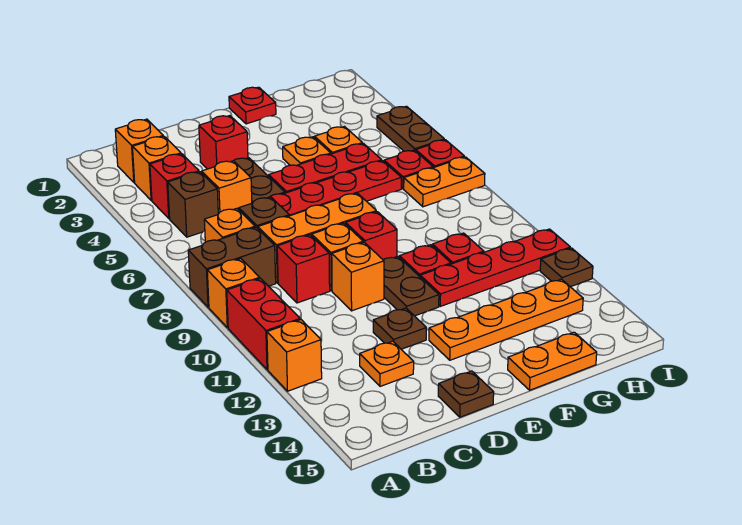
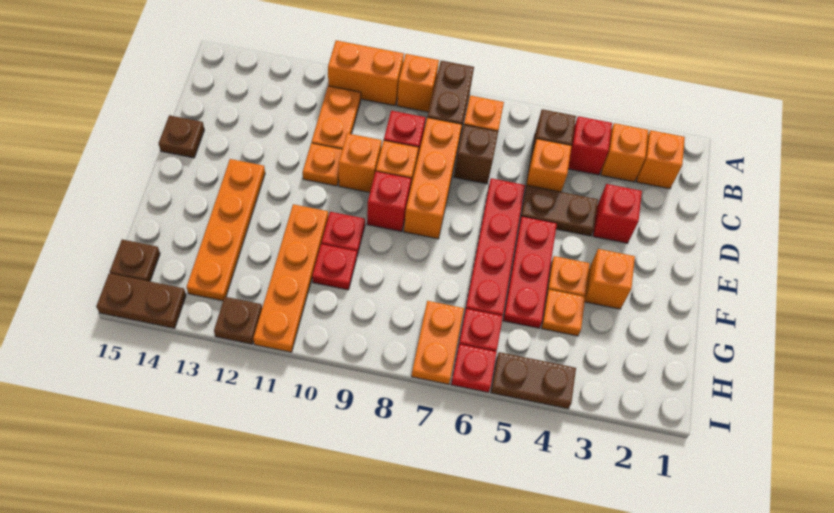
red 1x2 brick [227,278,300,370] -> orange 1x2 brick [328,40,404,106]
orange 1x1 brick [267,320,322,391] -> orange 1x1 brick moved to [585,249,635,309]
orange 1x1 plate [360,341,414,386] -> orange 1x1 plate moved to [303,143,342,186]
brown 1x1 plate [373,308,426,349] -> brown 1x1 plate moved to [110,239,160,281]
brown 1x2 plate [384,256,439,316] -> brown 1x2 plate moved to [96,273,186,328]
red 1x1 plate [229,87,276,124] -> none
red 1x4 plate [420,229,570,306] -> orange 1x4 plate [253,204,328,352]
orange 1x2 plate [508,332,597,390] -> orange 1x2 plate moved to [312,86,361,149]

